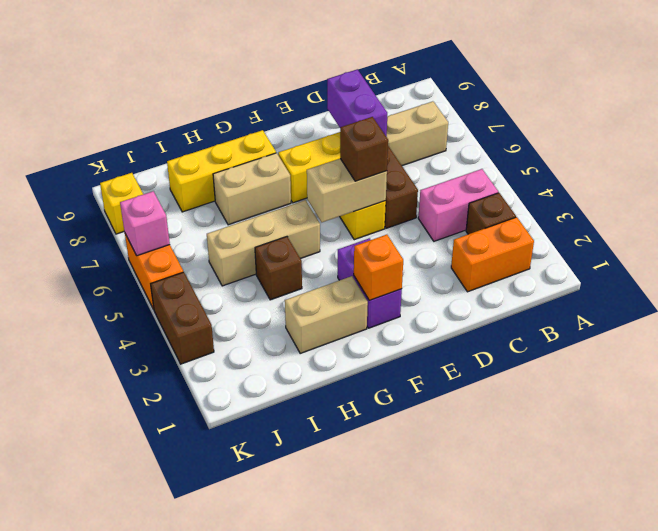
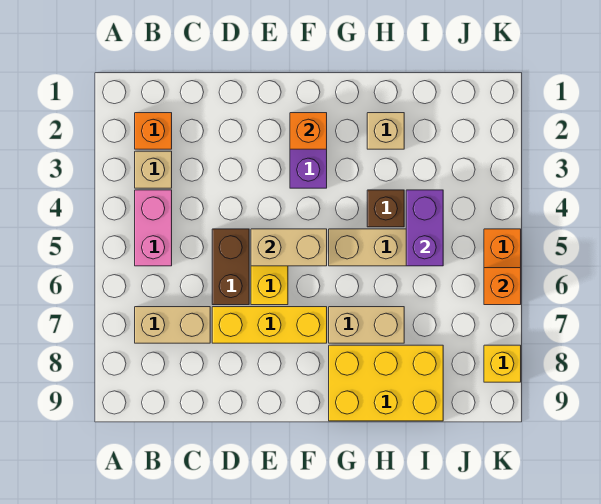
orange 1x2 brick [451,217,534,292] -> orange 1x1 brick [135,113,172,149]
brown 1x1 brick [466,193,516,234] -> tan 1x1 brick [135,151,172,188]
pink 1x2 brick [418,169,498,241] -> pink 1x2 brick turned to [135,190,172,266]
purple 1x2 brick [327,69,387,137] -> purple 1x2 brick moved to [406,190,443,266]
brown 1x1 brick [340,117,388,181] -> none
tan 1x2 brick [285,276,368,353] -> tan 1x1 brick [367,113,404,149]
yellow 1x3 brick [167,130,276,212] -> yellow 2x3 brick [329,345,443,421]
brown 1x2 brick [151,272,214,364] -> none
pink 1x1 brick [120,191,170,256] -> orange 1x1 brick [484,268,521,305]

